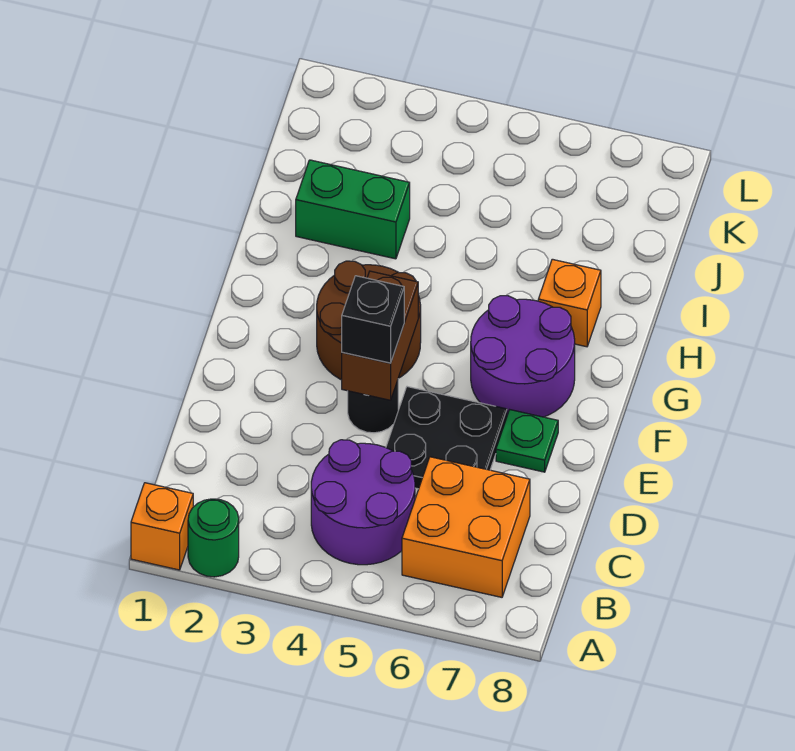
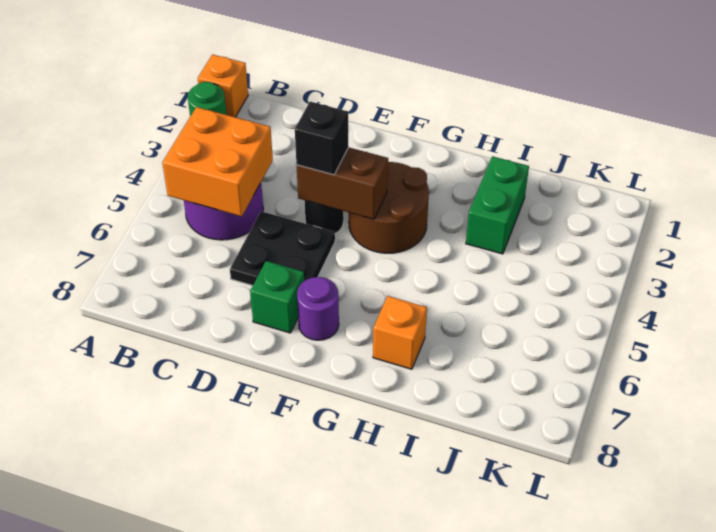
orange 2x2 brick [402,457,530,597] -> orange 2x2 brick moved to [162,107,273,217]
green 1x1 plate [496,410,558,472] -> green 1x1 brick [250,261,304,333]
purple 2x2 round brick [471,296,575,417] -> purple 1x1 round brick [297,277,339,340]

